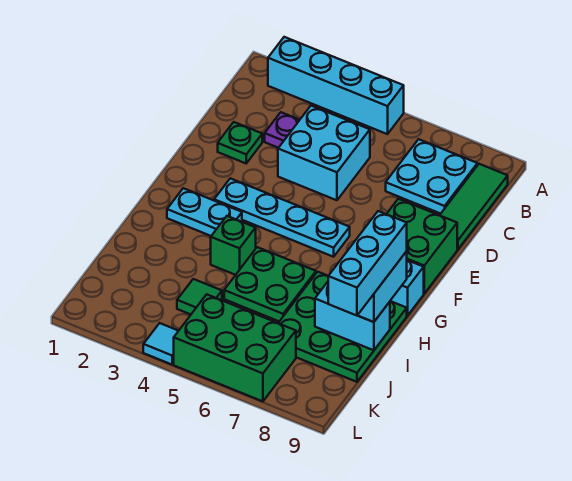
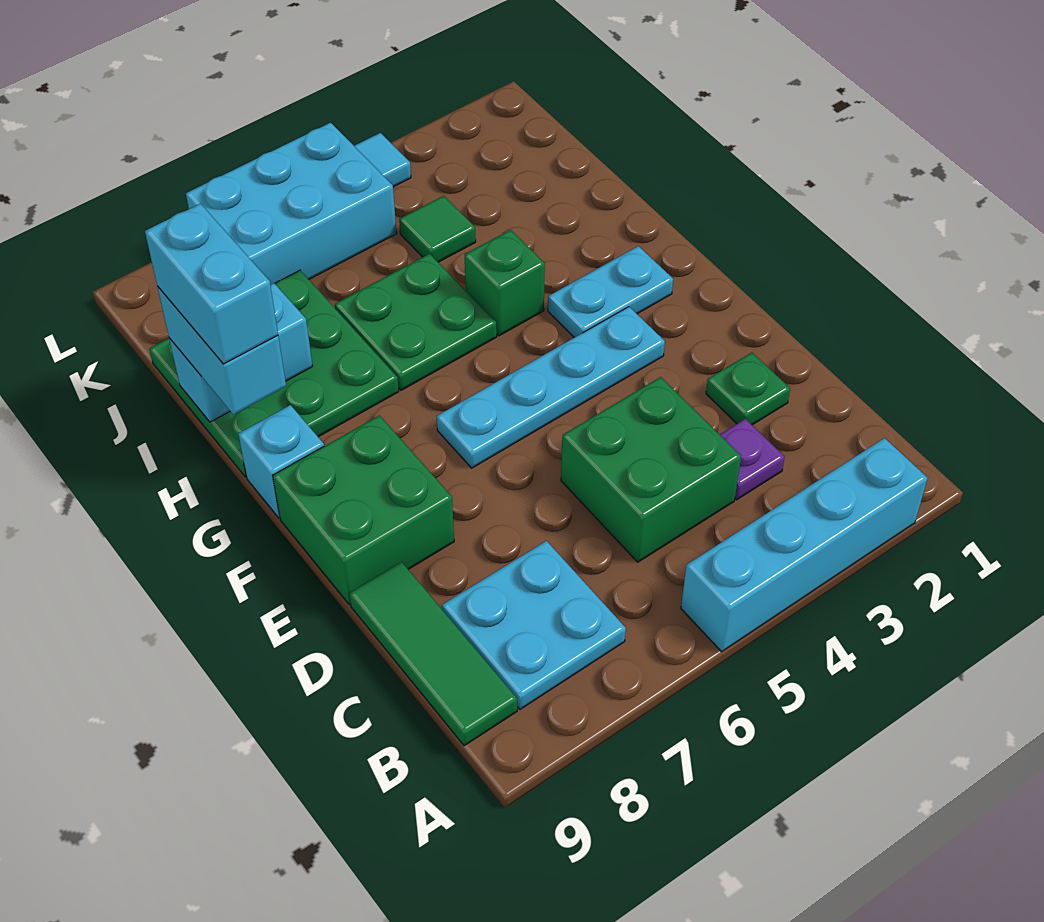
cyan 2x2 brick [278,106,370,200] -> green 2x2 brick [561,377,741,562]
cyan 1x3 brick [328,211,407,316] -> cyan 1x2 brick [145,204,278,364]
green 2x3 brick [174,294,296,401] -> cyan 2x3 brick [186,123,397,285]

